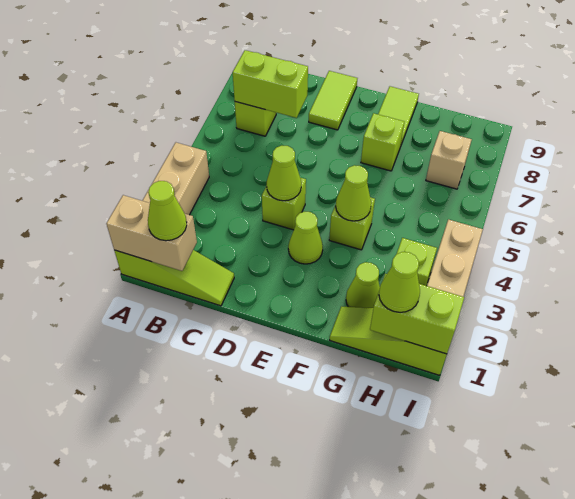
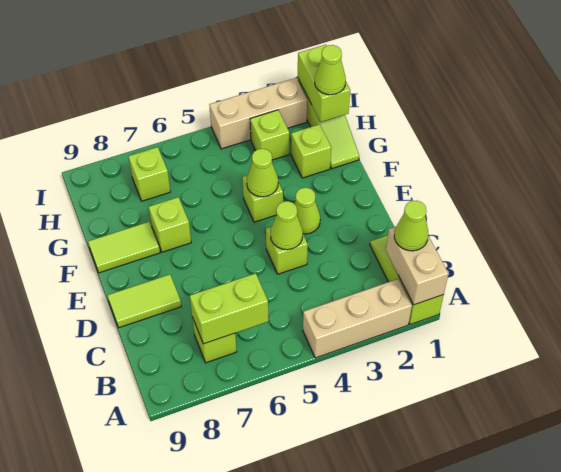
lime 1x2 brick [233,50,308,118] -> lime 1x2 brick turned to [190,273,268,344]
lime 1x1 cone [346,262,380,308] -> lime 1x1 brick [291,124,331,178]
tan 1x1 brick [426,131,472,189] -> lime 1x1 brick [128,147,170,201]

